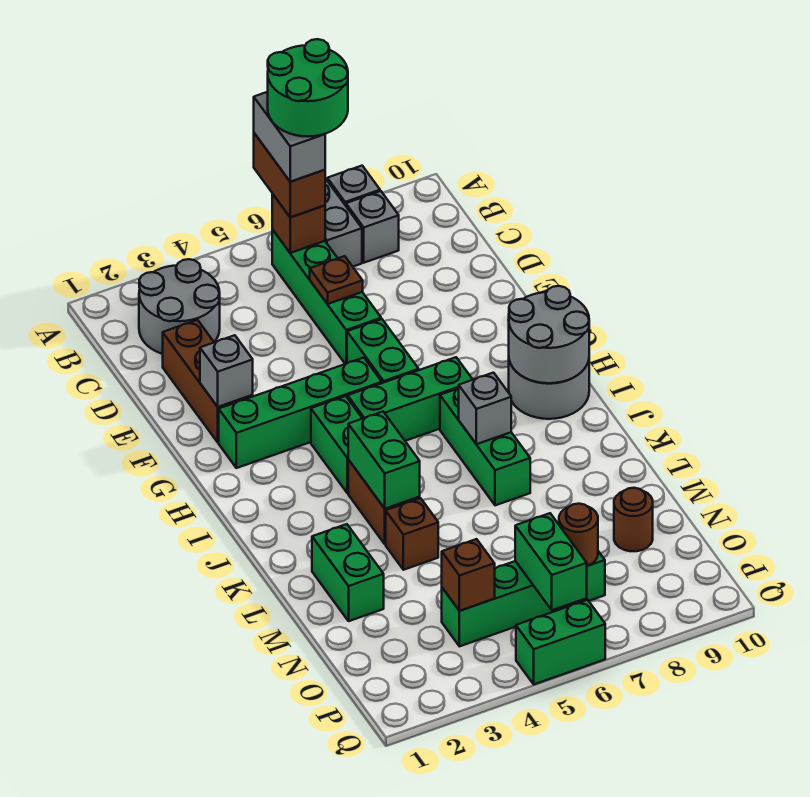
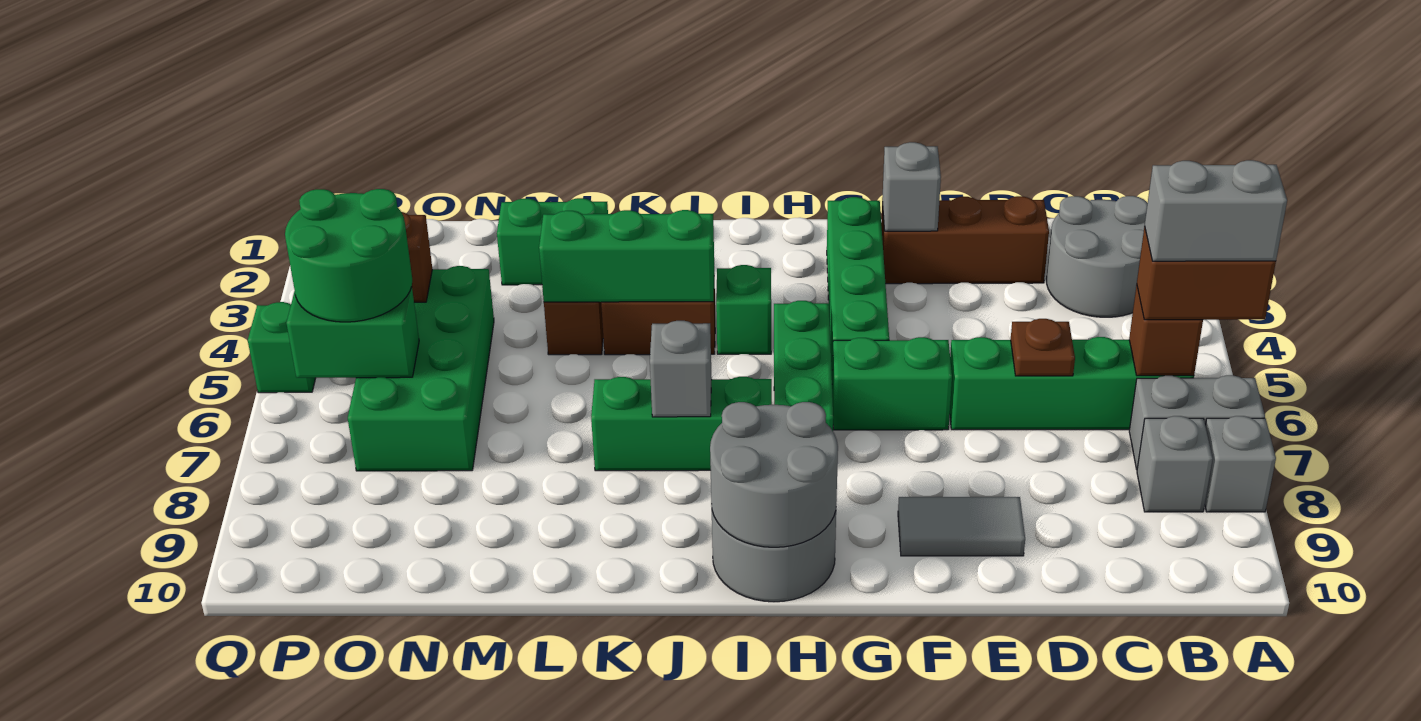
green 2x2 round brick [268,39,348,137] -> green 2x2 round brick moved to [285,189,412,322]
none -> grey 1x2 tile [898,497,1025,556]
green 1x2 brick [311,396,362,493] -> green 1x1 brick [716,265,771,354]
green 1x2 brick [348,412,420,509] -> green 1x3 brick [539,210,714,302]
brown 1x1 round brick [614,488,653,551] -> none
green 1x4 brick [442,551,605,646] -> green 2x4 brick [348,266,494,471]
brown 1x1 round brick [559,504,598,566] -> none
green 1x2 brick [516,600,605,684] -> green 1x1 brick [248,302,316,393]

